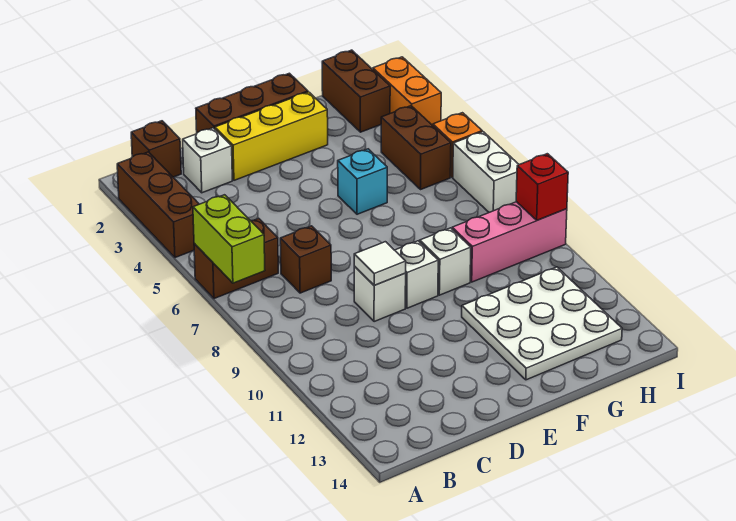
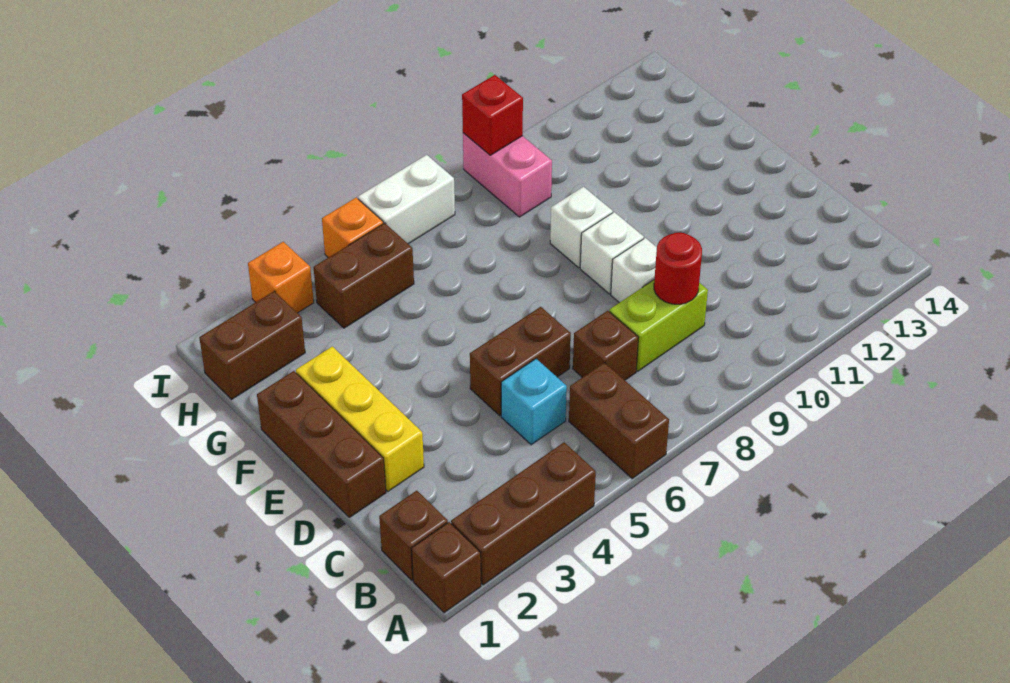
none -> brown 1x1 brick [412,522,481,613]
lime 1x2 brick [193,195,265,283] -> lime 1x2 brick moved to [609,280,708,371]
white 1x1 brick [183,128,232,193] -> none
none -> red 1x1 round brick [654,233,702,304]
none -> brown 1x2 brick [470,307,571,416]
white 1x1 tile [354,242,406,285] -> none
cyan 1x1 brick [338,149,387,214] -> cyan 1x1 brick moved to [501,359,567,445]
white 3x3 plate [462,267,622,380] -> none
pink 1x3 brick [452,202,567,282] -> pink 1x2 brick [463,133,552,217]
orange 1x2 brick [373,57,441,126] -> orange 1x1 brick [248,242,314,313]

